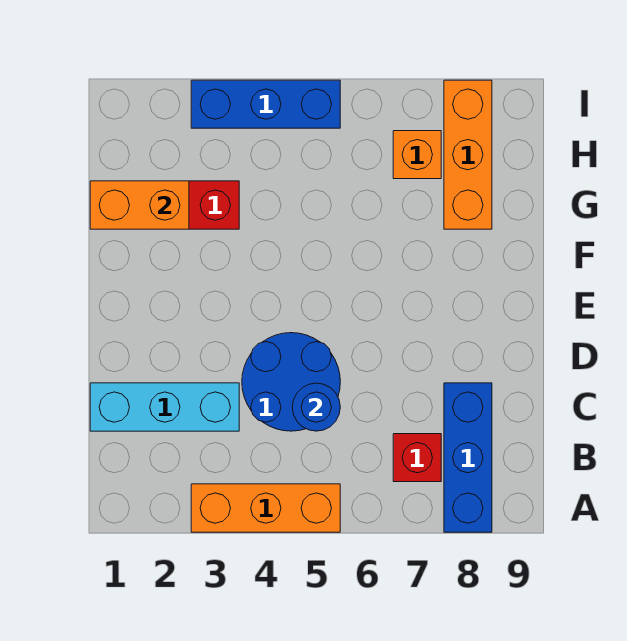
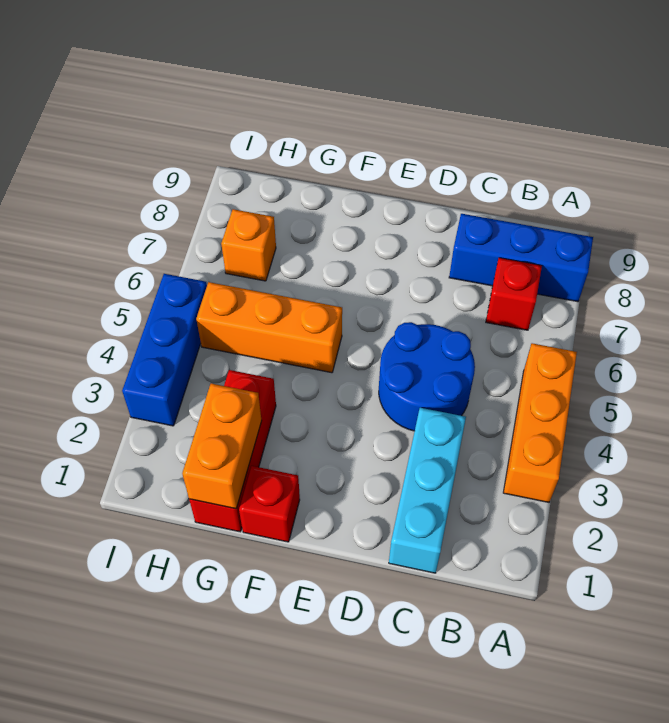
blue 1x1 round brick [292,383,340,431] -> none
none -> red 1x1 brick [239,466,300,542]
orange 1x3 brick [444,80,492,229] -> orange 1x3 brick moved to [196,282,342,373]

